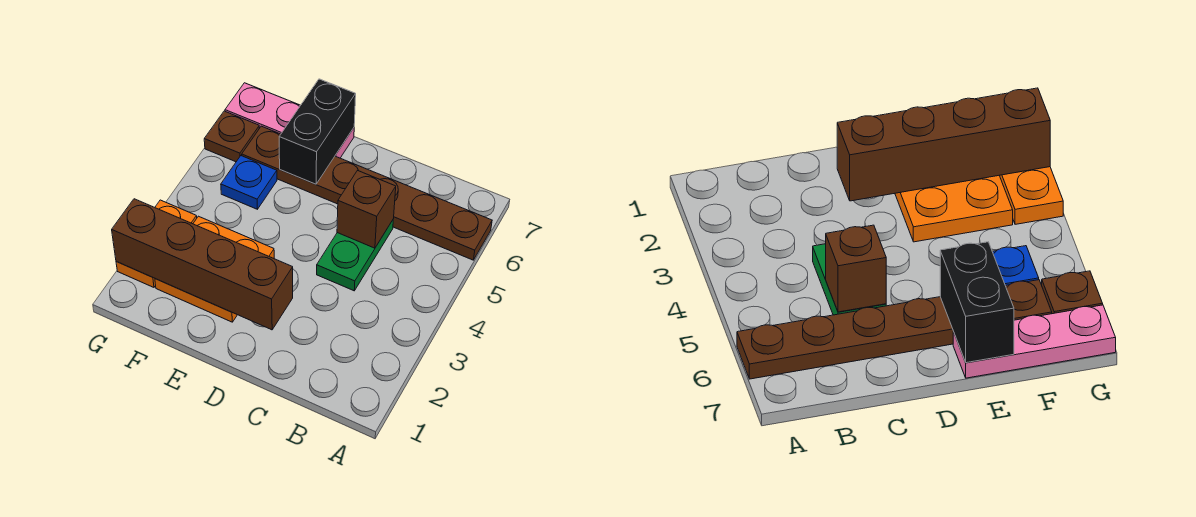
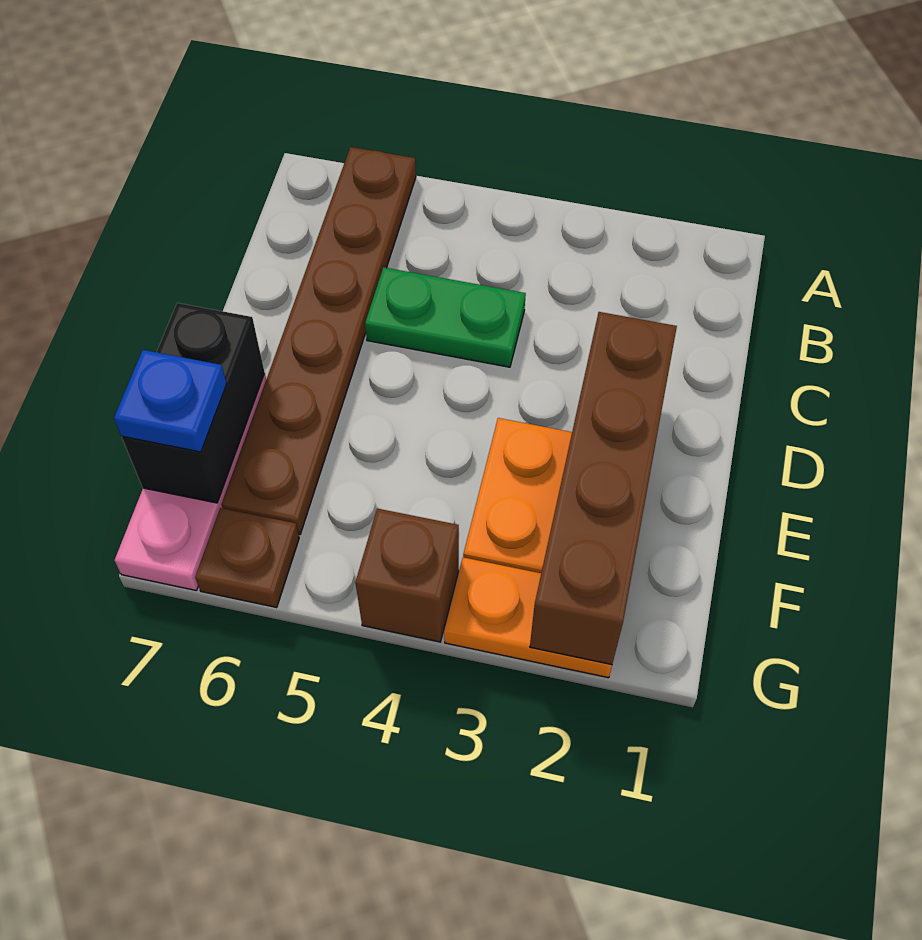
brown 1x1 brick [337,171,396,248] -> brown 1x1 brick moved to [355,508,459,642]
black 1x2 brick [279,79,356,184] -> black 1x2 brick turned to [122,303,265,503]
blue 1x1 plate [221,156,277,209] -> blue 1x1 plate moved to [114,350,227,452]

